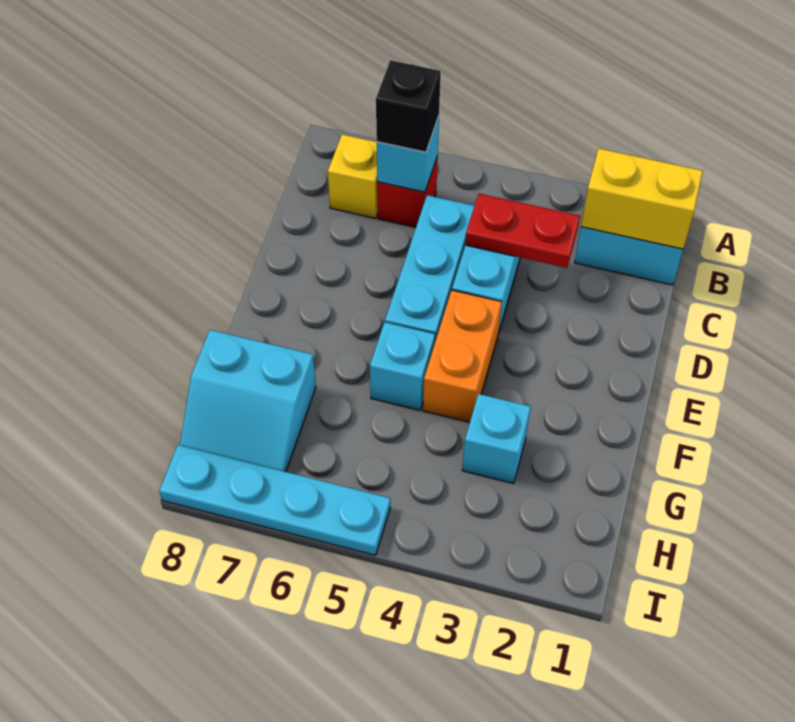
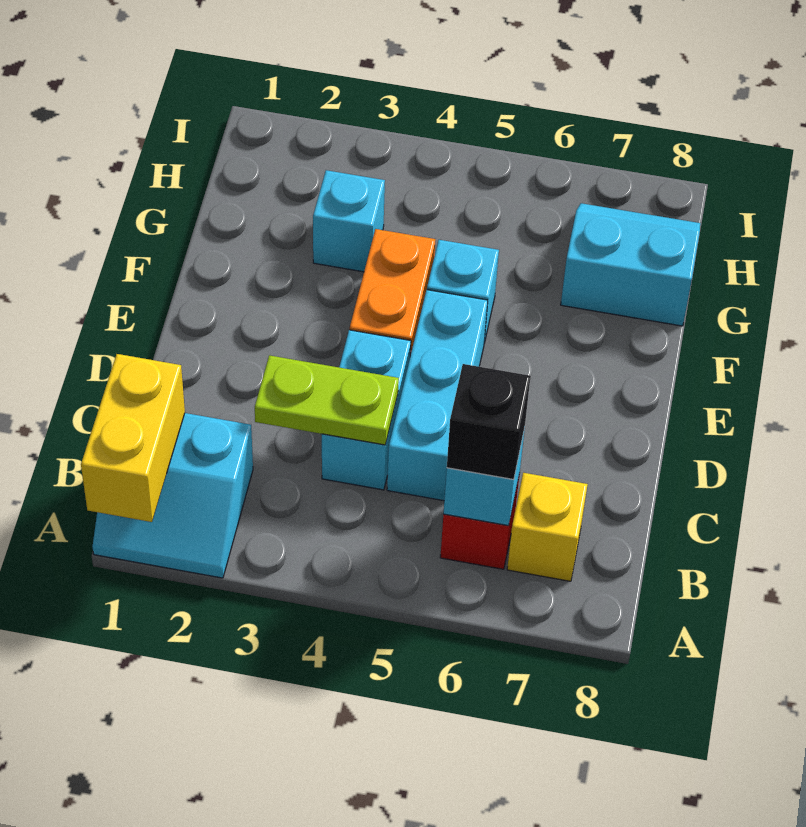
yellow 1x2 brick [581,149,703,249] -> yellow 1x2 brick turned to [81,354,185,522]
red 1x2 plate [465,194,580,268] -> lime 1x2 plate [255,355,399,445]
cyan 1x4 plate [159,445,390,555] -> none

